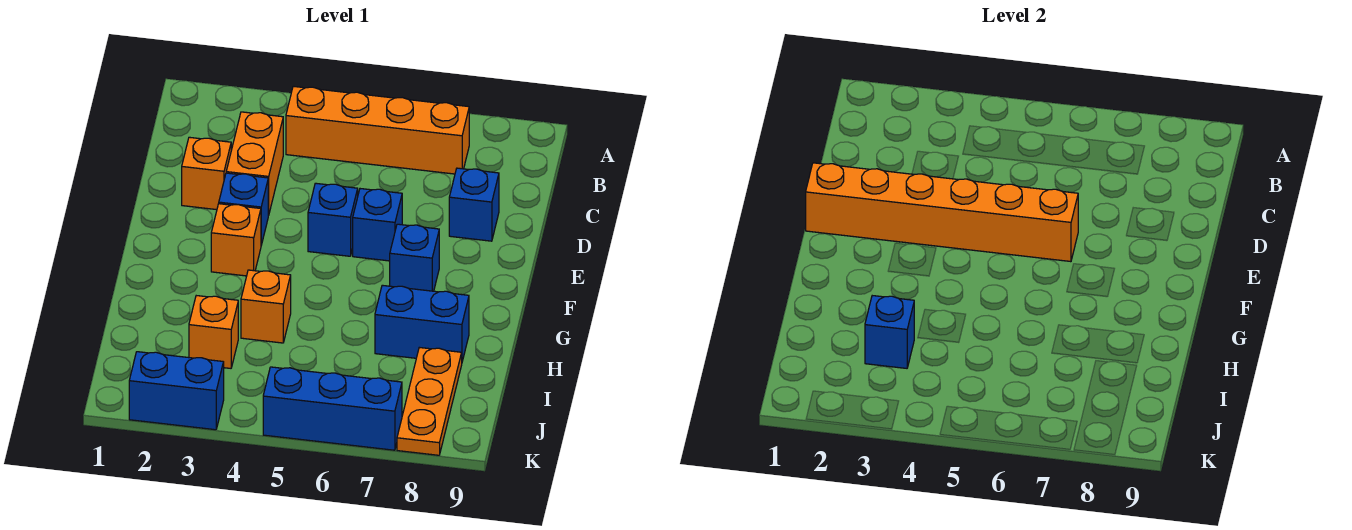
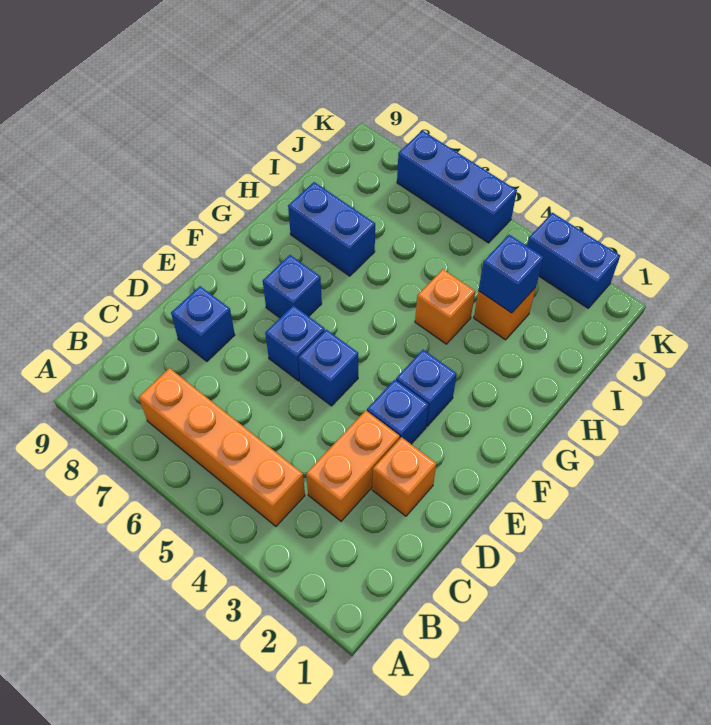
orange 1x6 brick [806,163,1078,262] -> none
orange 1x1 brick [211,204,261,276] -> blue 1x1 brick [396,350,457,426]
orange 1x3 plate [397,347,462,455] -> none

